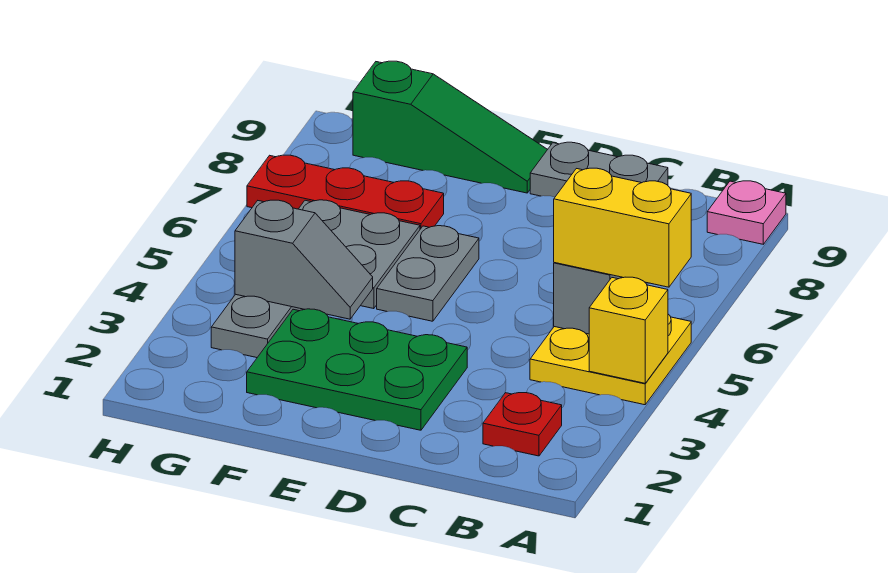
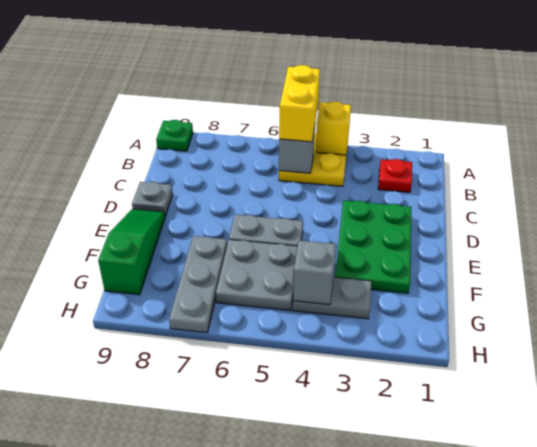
pink 1x1 plate [707,181,786,244] -> green 1x1 plate [156,120,193,151]
grey 1x2 plate [530,142,668,197] -> grey 1x1 plate [132,182,173,216]
red 1x3 plate [247,155,444,229] -> grey 1x3 plate [169,236,227,333]

